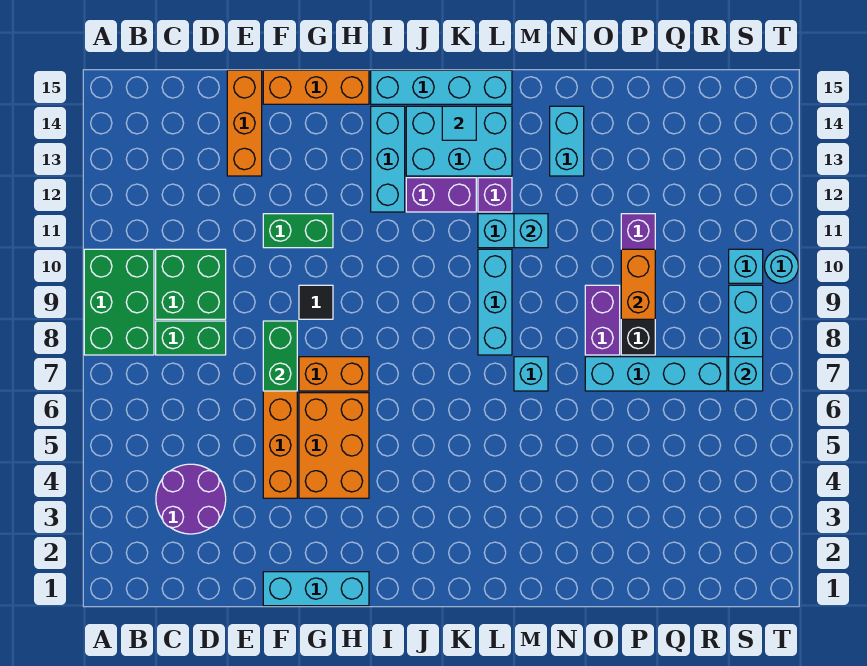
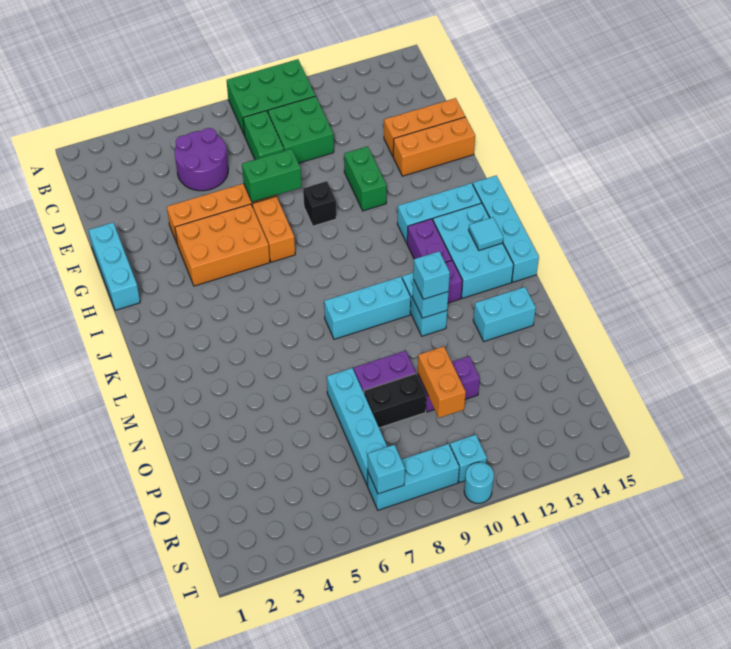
purple 2x2 round brick [156,464,226,534] -> purple 2x2 round brick moved to [175,128,228,191]
orange 1x3 brick [263,70,369,104] -> orange 1x3 brick turned to [393,117,475,176]
black 1x1 tile [299,285,333,319] -> black 1x1 brick [303,181,337,226]
cyan 1x1 brick [514,357,548,391] -> cyan 1x1 brick moved to [413,251,450,299]
orange 1x2 brick [621,249,655,319] -> orange 1x2 brick turned to [418,347,466,418]

